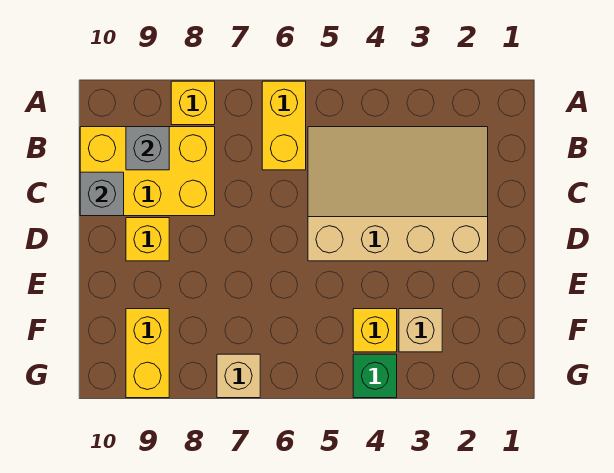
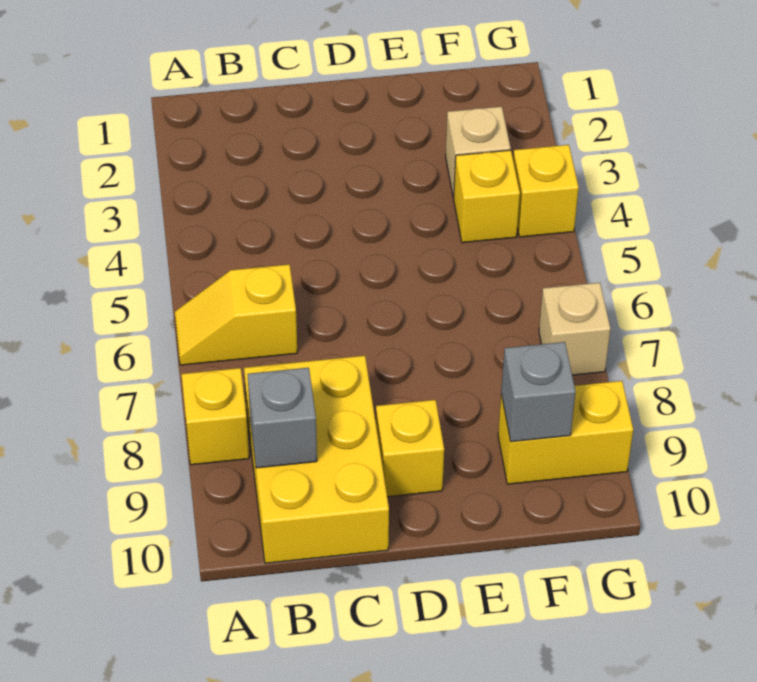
yellow 1x2 brick [262,81,306,170] -> yellow 1x2 slope [175,264,297,365]
tan 3x4 slope [308,127,488,261] -> none
grey 1x1 brick [80,172,124,216] -> grey 1x1 brick moved to [501,342,576,442]
green 1x1 brick [353,354,397,398] -> yellow 1x1 brick [513,145,579,237]

